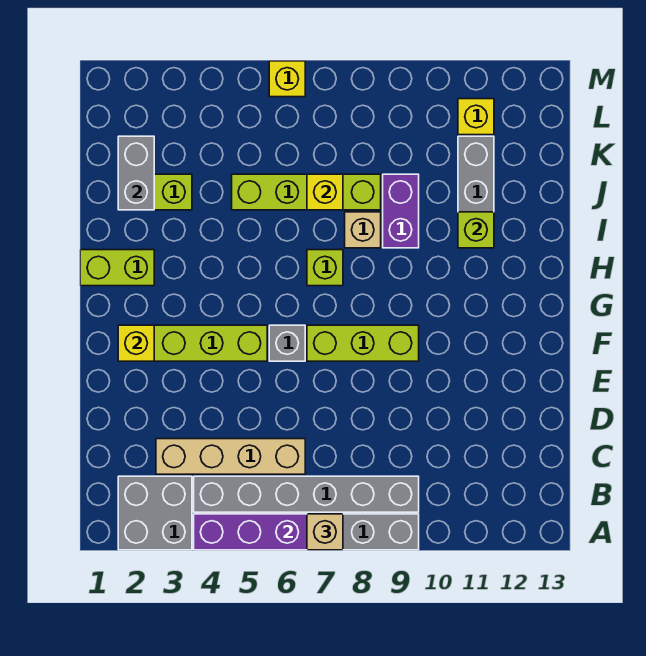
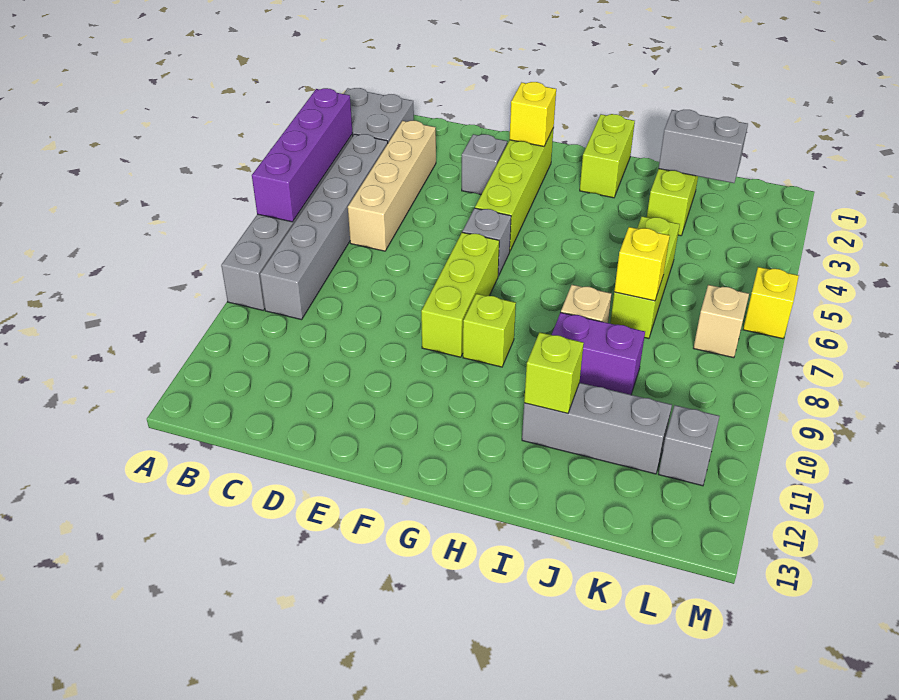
tan 1x1 brick [307,514,343,550] -> tan 1x1 brick moved to [694,285,749,358]
none -> grey 1x1 brick [462,134,507,195]
lime 1x1 brick [307,250,343,286] -> lime 1x1 brick moved to [463,294,516,367]
lime 1x4 brick [232,174,381,210] -> lime 1x3 brick [610,216,680,339]
yellow 1x1 brick [458,99,494,135] -> grey 1x1 brick [659,405,720,486]

